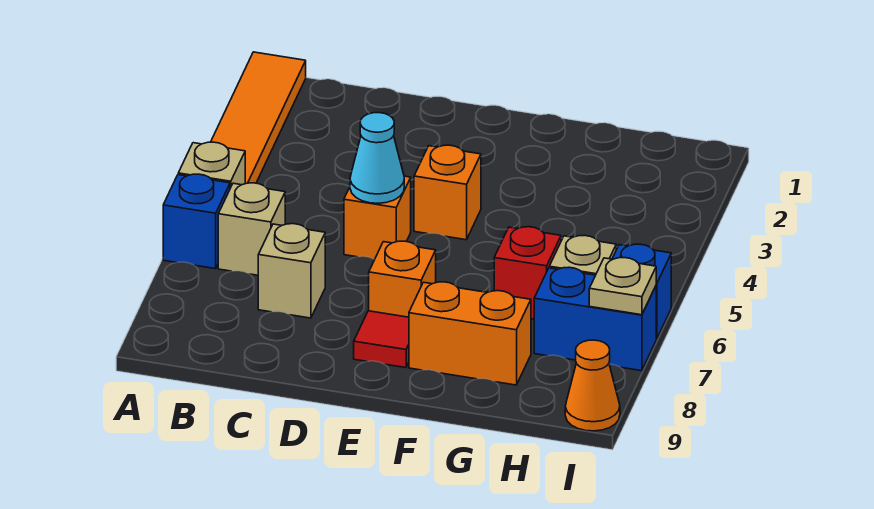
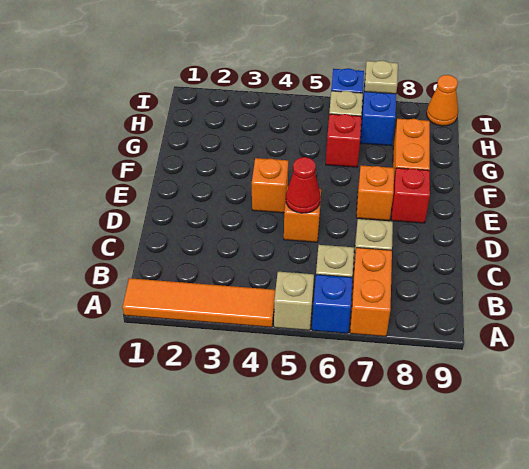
none -> orange 1x2 brick [350,248,392,336]
cyan 1x1 cone [350,113,404,203] -> red 1x1 cone [286,157,321,213]
red 1x1 tile [354,311,409,368] -> red 1x1 brick [391,168,430,223]

